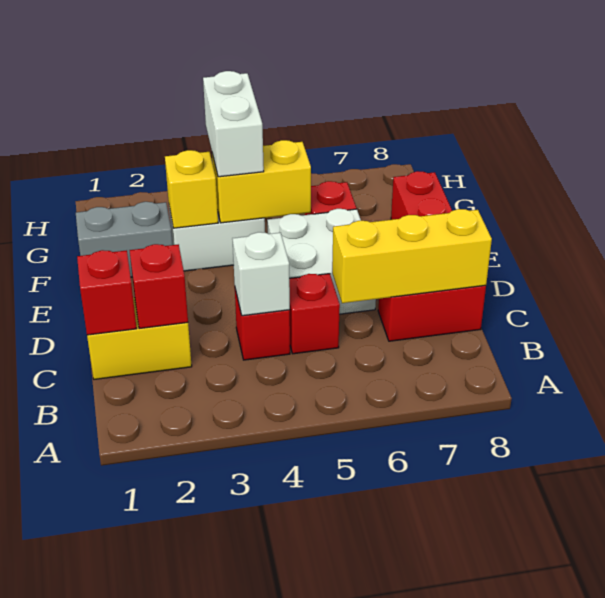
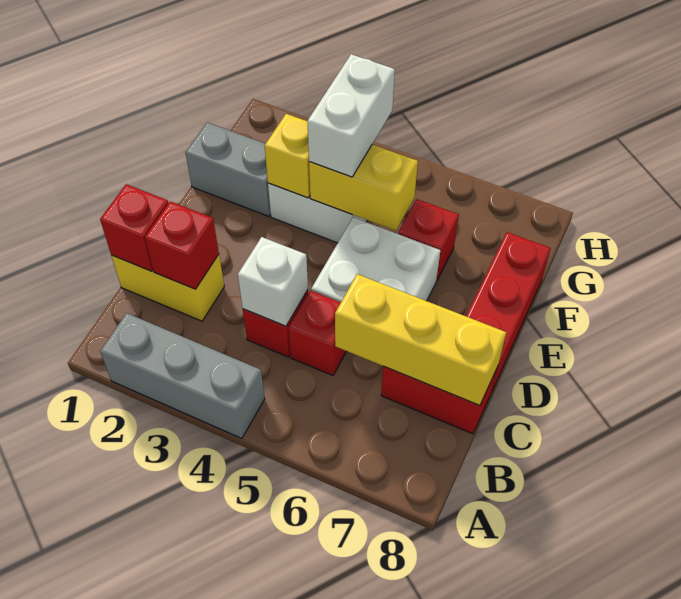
none -> grey 1x3 brick [100,313,265,438]

